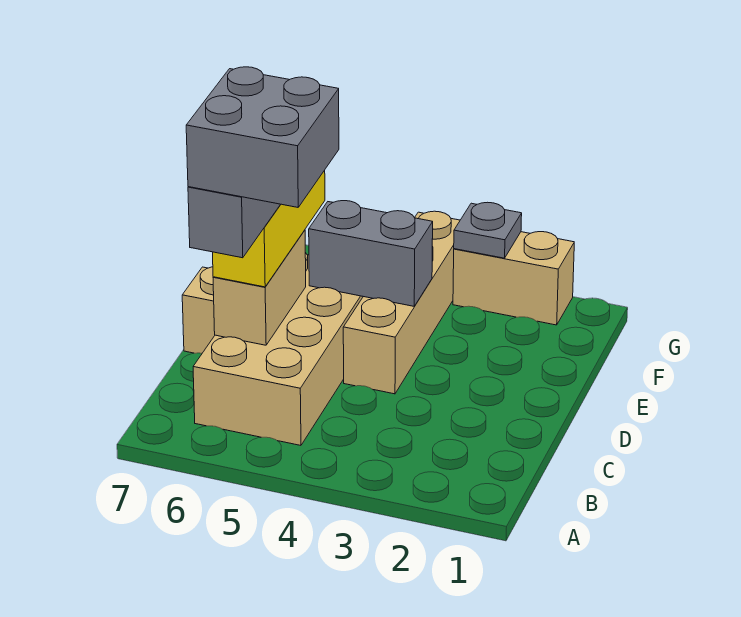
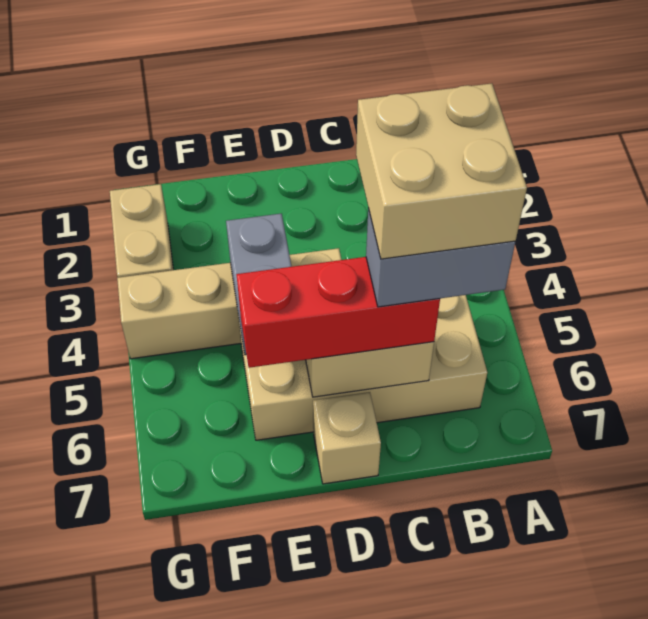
grey 2x2 brick [186,67,339,207] -> tan 2x2 brick [356,83,527,259]
yellow 1x3 brick [213,170,325,287] -> red 1x3 brick [236,257,440,368]
grey 1x1 plate [454,202,522,258] -> none

